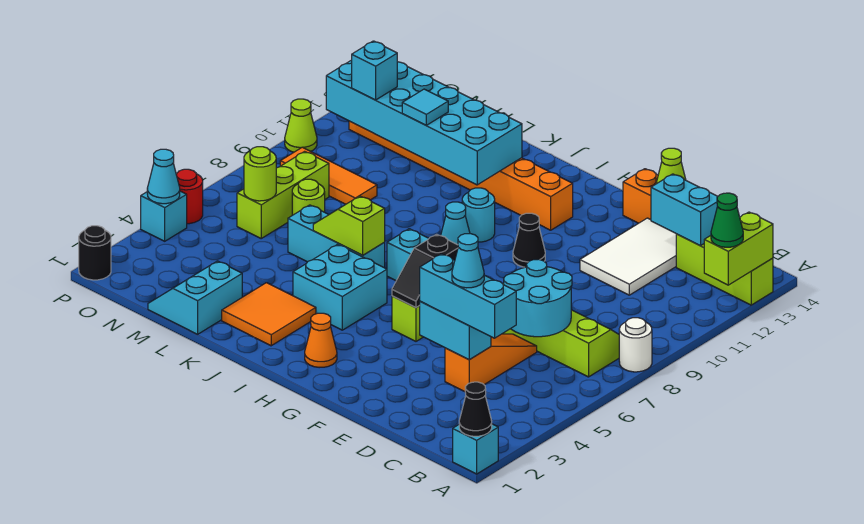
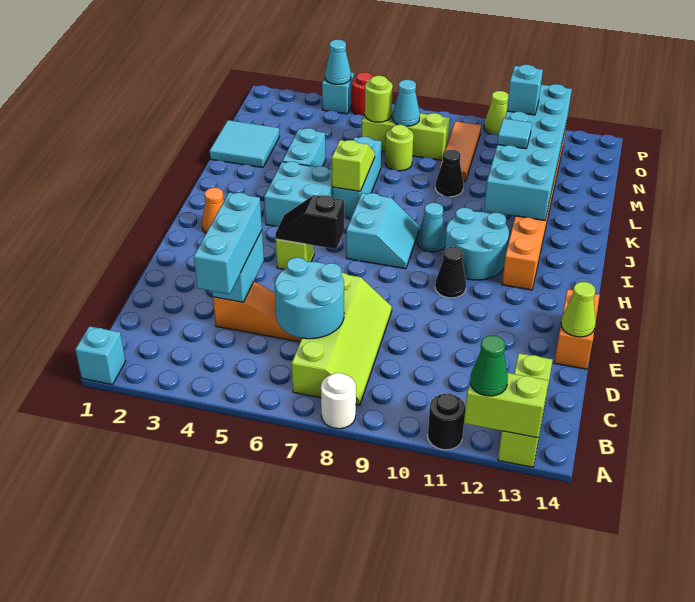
black 1x1 cone [459,382,492,436] -> black 1x1 cone moved to [435,150,463,197]
cyan 1x2 brick [651,174,718,246] -> cyan 1x2 brick moved to [282,128,326,167]
cyan 1x1 cone [452,234,484,288] -> cyan 1x1 cone moved to [392,80,420,126]
white 2x3 tile [580,218,676,295] -> none
cyan 1x1 round brick [462,188,495,242] -> cyan 2x2 round brick [445,208,509,280]
orange 2x2 tile [222,283,316,346] -> none
cyan 2x2 slope [148,261,242,334] -> cyan 2x2 tile [210,120,279,168]
black 1x1 round brick [79,226,111,280] -> black 1x1 round brick moved to [428,394,465,450]

